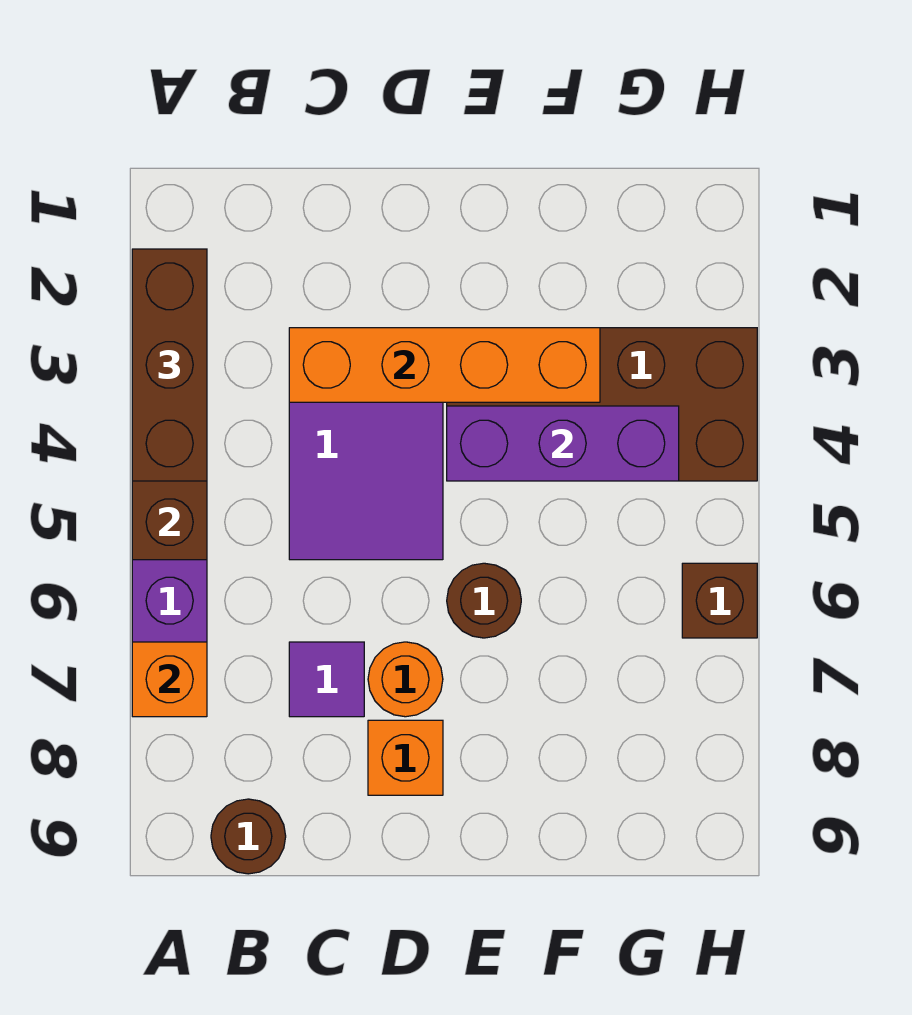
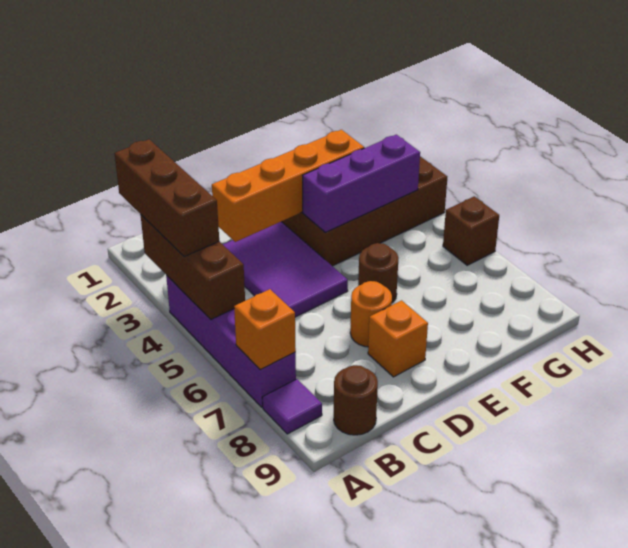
purple 1x1 tile [289,642,364,717] -> purple 1x1 tile moved to [262,379,322,434]

